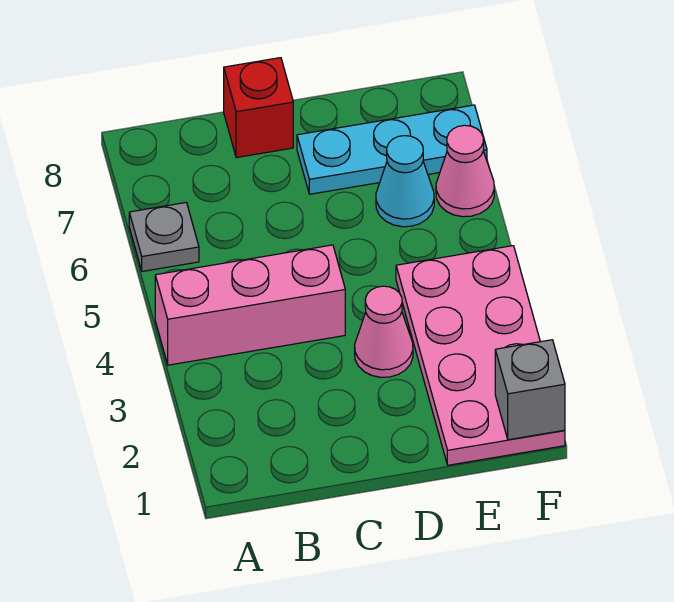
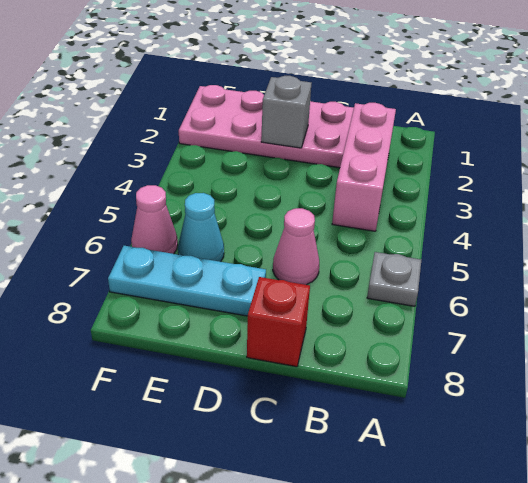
pink 1x3 brick [155,245,345,365] -> pink 1x3 brick turned to [332,103,396,231]
pink 1x1 cone [355,286,413,377] -> pink 1x1 cone moved to [273,208,319,285]
pink 2x4 plate [396,246,565,465] -> pink 2x4 plate turned to [179,85,354,168]
grey 1x1 brick [495,340,565,440] -> grey 1x1 brick moved to [261,76,311,148]

